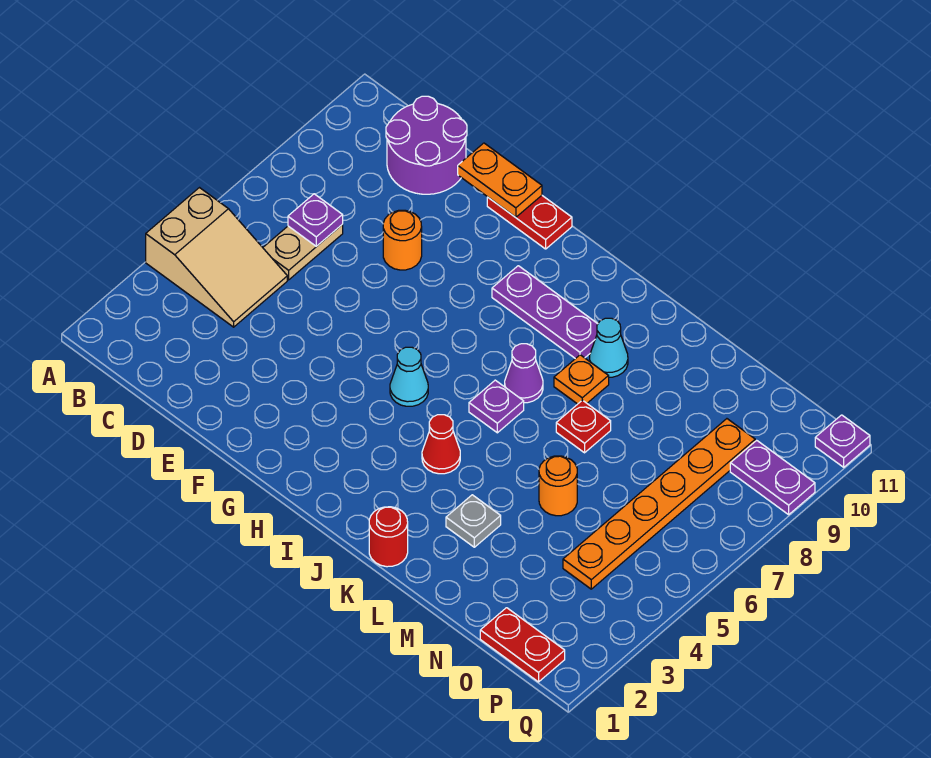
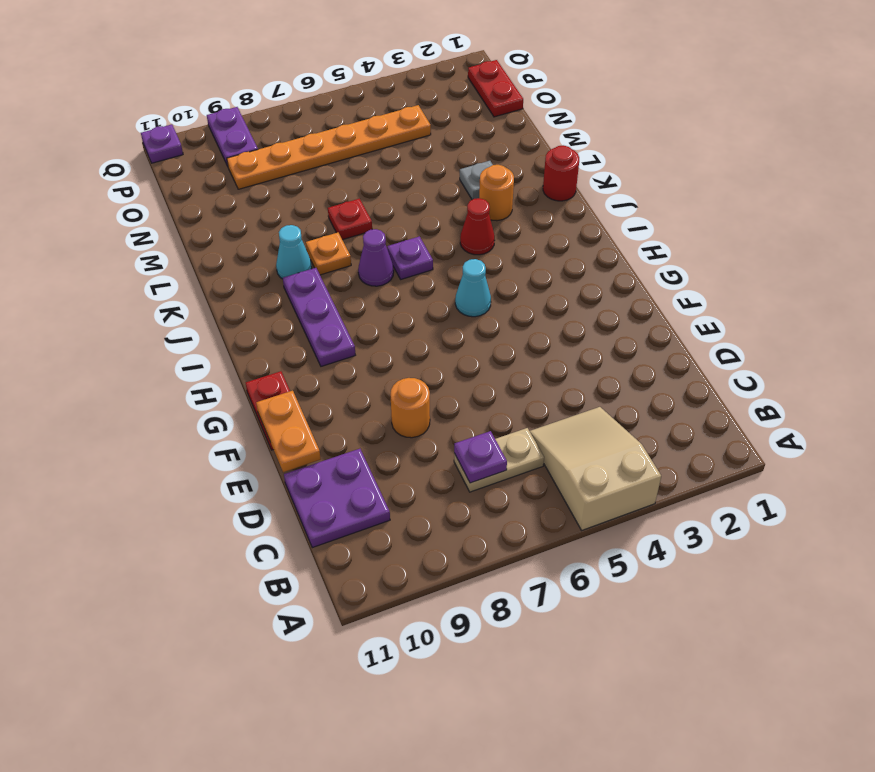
purple 2x2 round brick [386,96,467,194] -> purple 2x2 plate [284,449,390,548]
orange 1x1 round brick [539,456,577,516] -> orange 1x1 round brick moved to [479,165,514,221]

